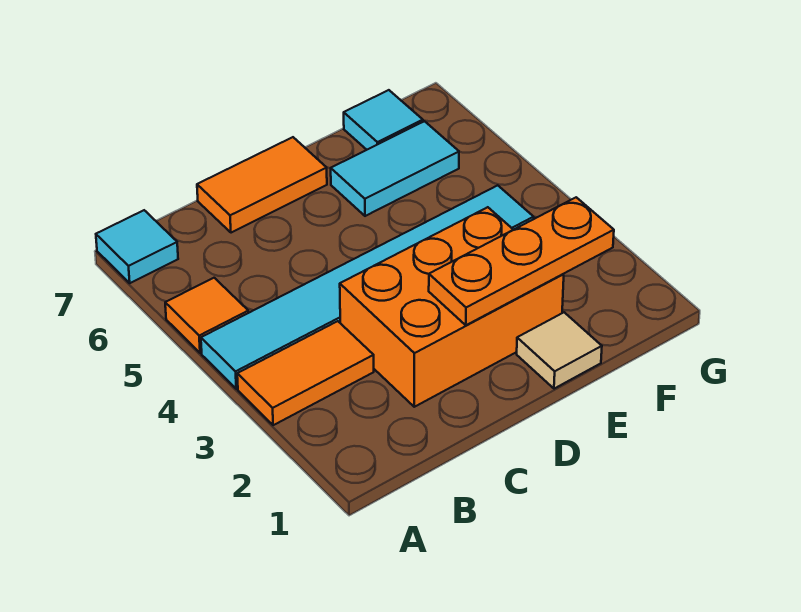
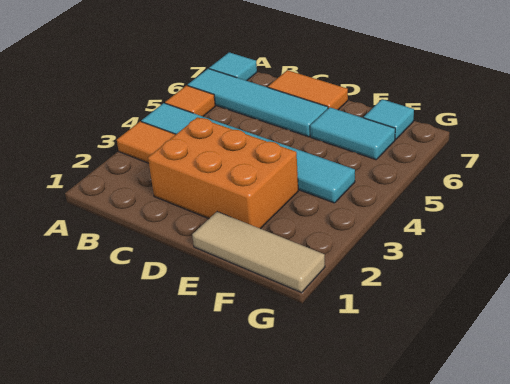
none -> cyan 1x4 tile [188,69,328,137]
orange 1x3 plate [429,197,614,325] -> none
tan 1x1 tile [517,312,602,389] -> tan 1x3 tile [192,212,325,293]

